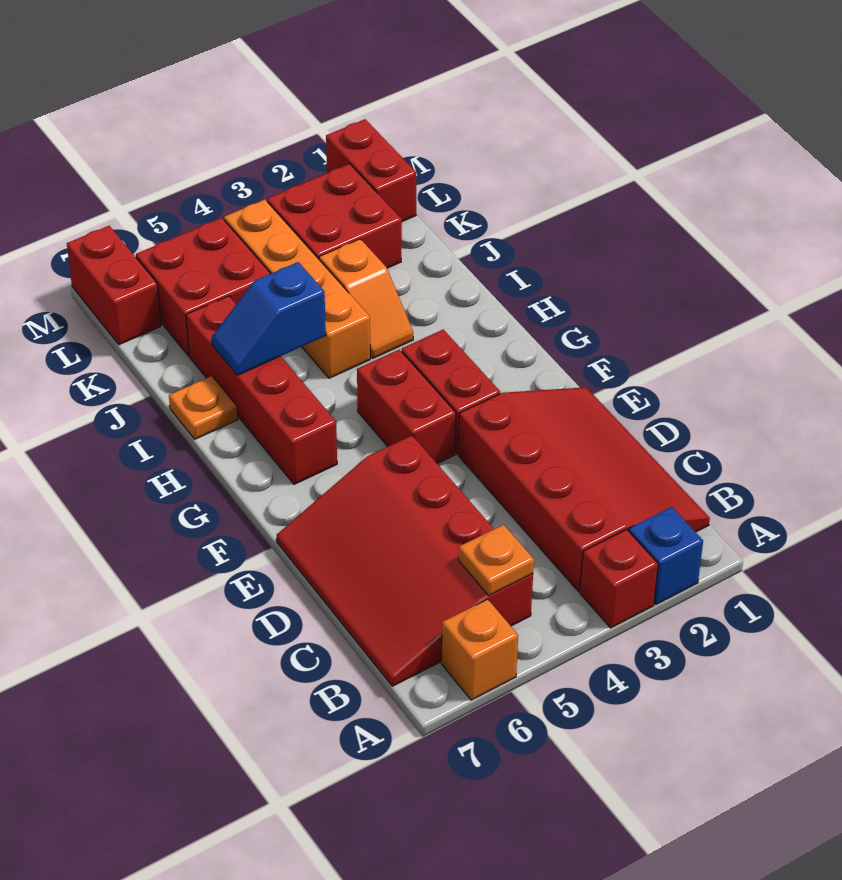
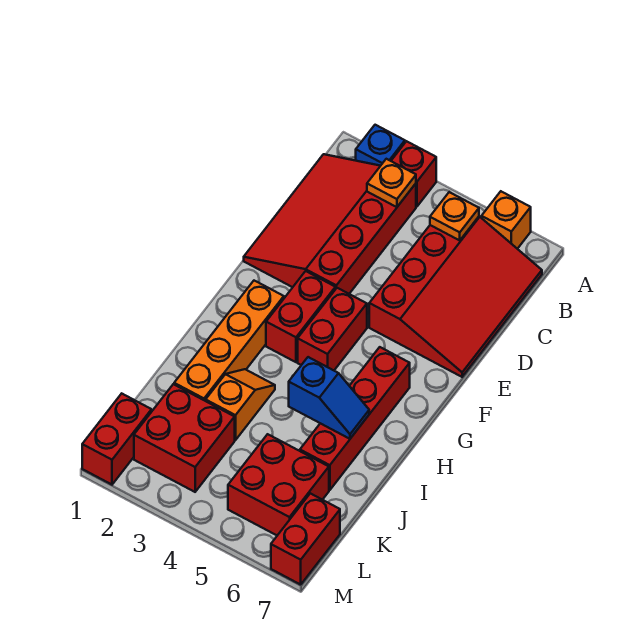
orange 1x4 brick [224,200,370,378] -> orange 1x4 brick moved to [174,281,284,401]
orange 1x1 plate [169,376,238,439] -> orange 1x1 plate moved to [367,159,416,207]

